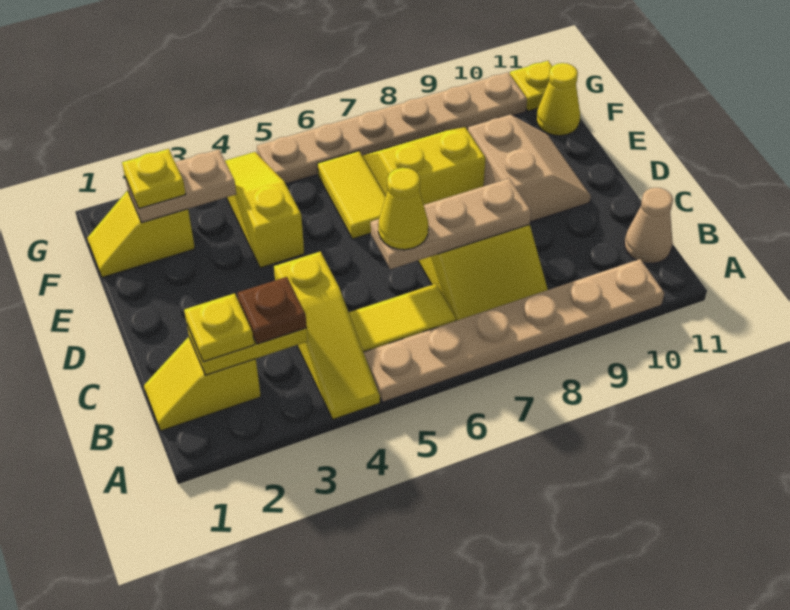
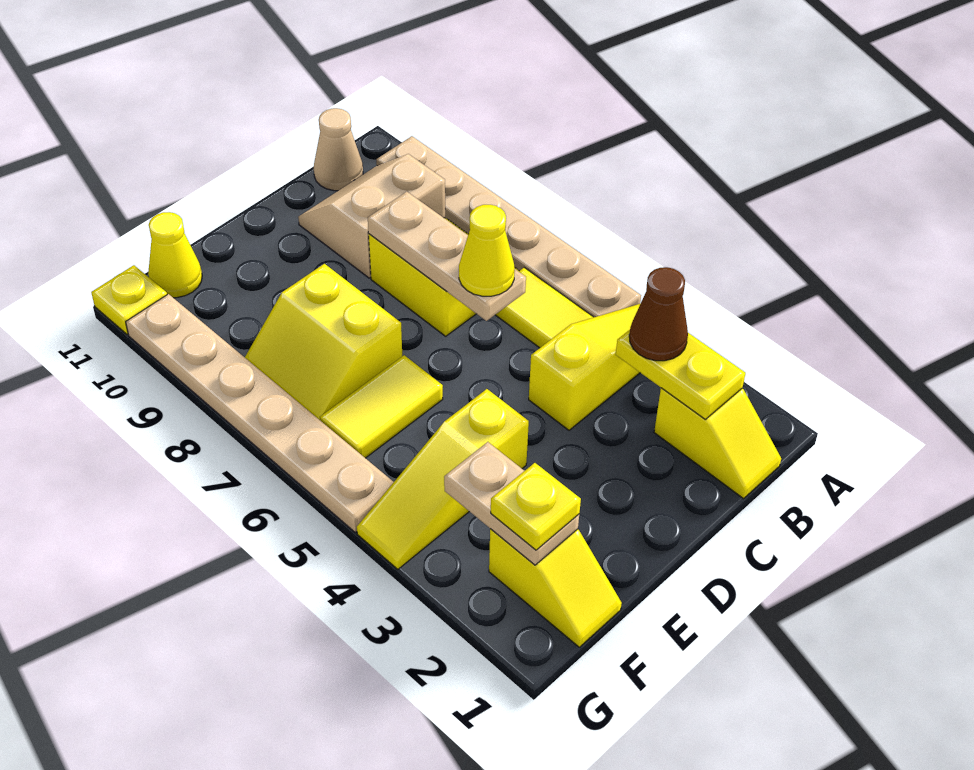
yellow 1x1 plate [184,293,254,362] -> none
brown 1x1 plate [238,277,307,344] -> brown 1x1 cone [629,267,688,361]
tan 2x2 slope [468,115,591,222] -> tan 2x2 slope moved to [298,154,445,278]

